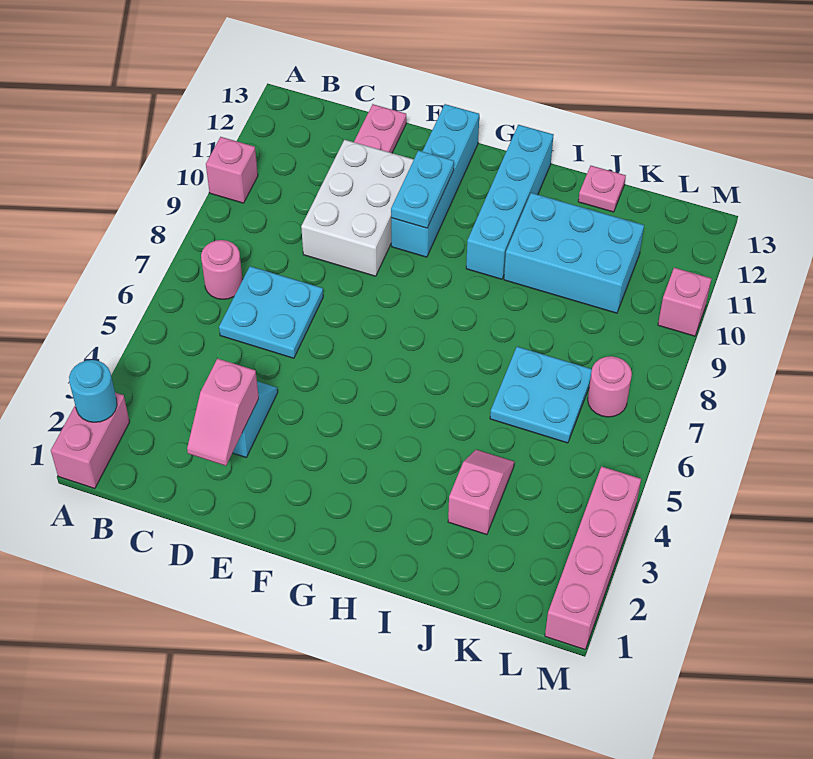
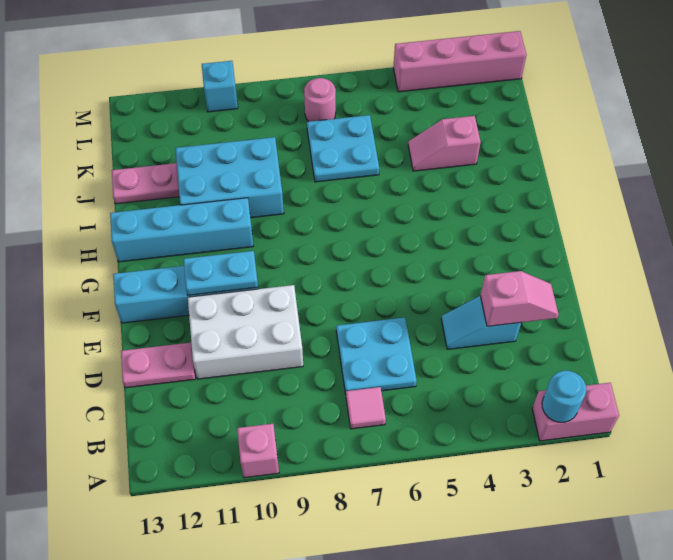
pink 1x1 round brick [201,240,243,299] -> pink 1x1 tile [346,387,386,429]
cyan 2x3 brick [504,193,644,313] -> cyan 2x3 brick turned to [176,137,284,218]
pink 1x1 plate [578,166,626,212] -> pink 1x2 plate [112,163,179,204]
pink 1x1 brick [658,268,711,336] -> cyan 1x1 brick [202,61,238,112]

